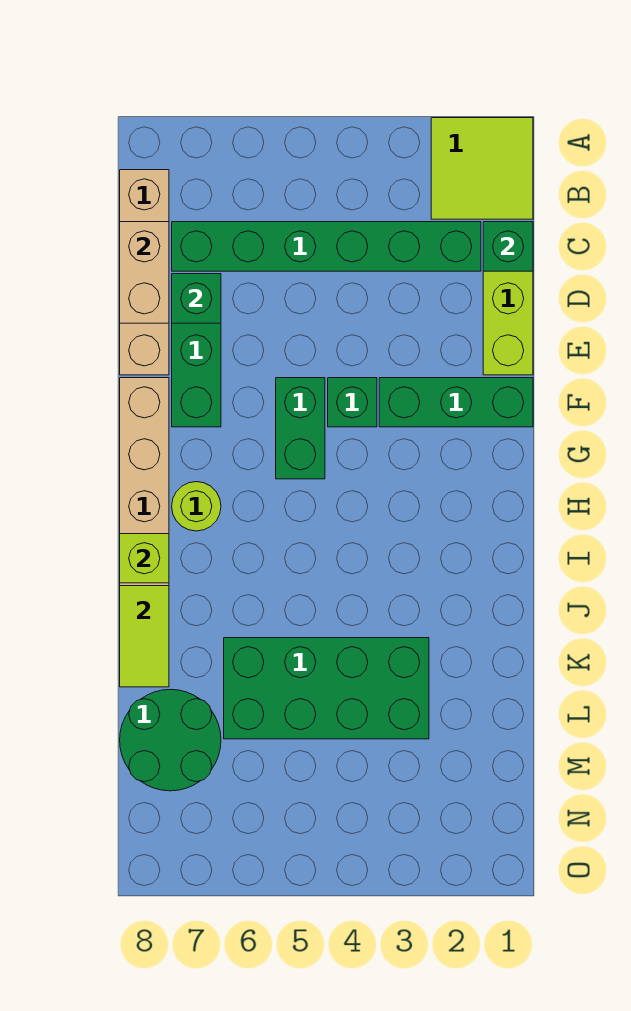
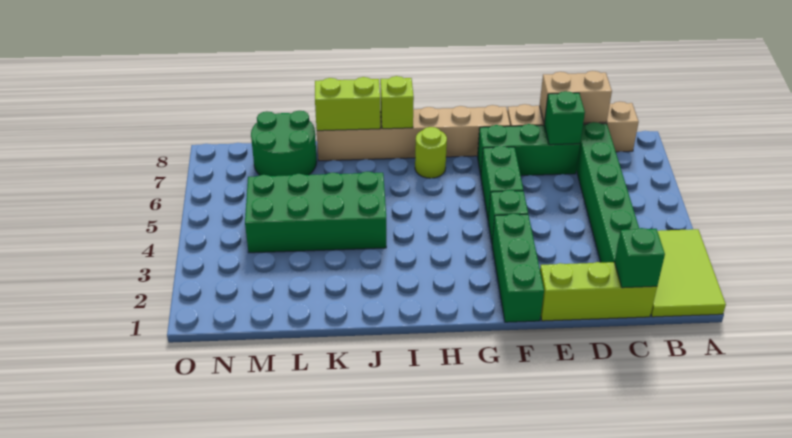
lime 2x2 tile [431,118,533,219] -> lime 2x3 tile [651,229,726,317]
green 1x2 brick [276,378,325,479] -> green 1x2 brick turned to [481,146,523,219]
lime 1x2 tile [120,586,169,687] -> lime 1x2 brick [315,77,380,131]
green 2x4 brick [224,638,429,739] -> green 2x4 brick turned to [245,171,386,253]

